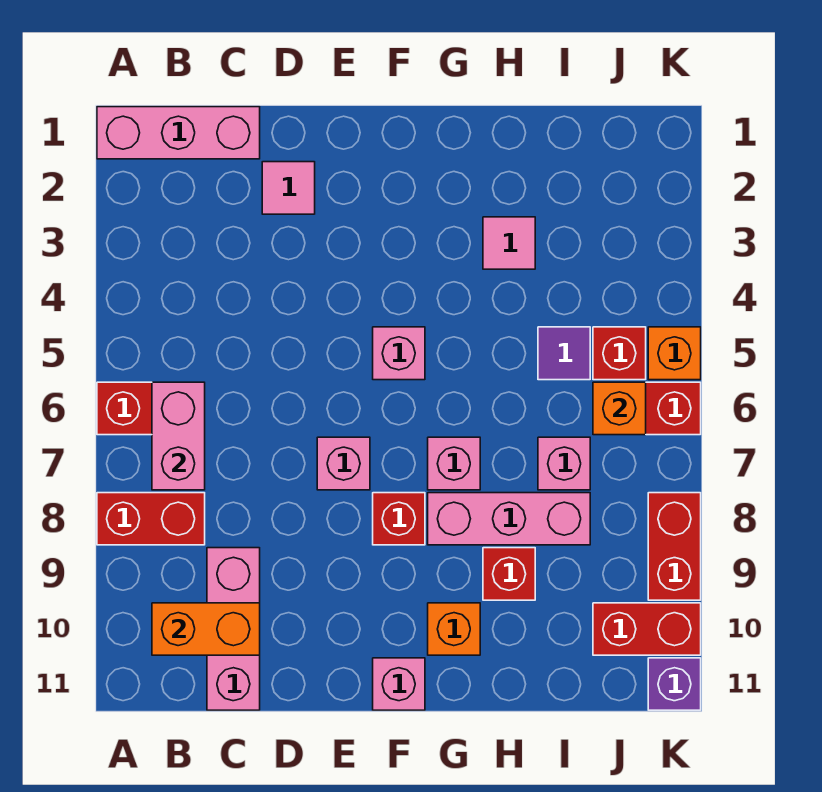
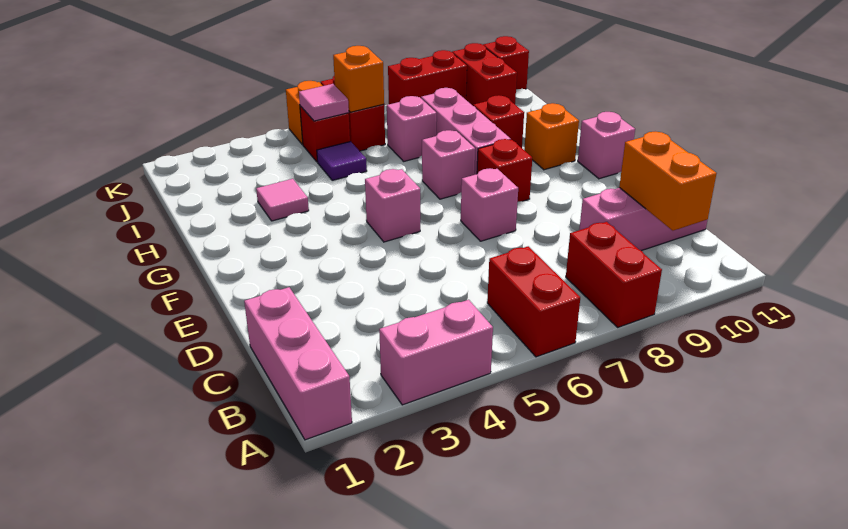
pink 1x2 brick [152,382,205,490] -> pink 1x2 brick moved to [379,300,493,405]
pink 1x1 tile [262,162,315,214] -> pink 1x1 tile moved to [299,84,349,121]
purple 1x1 brick [648,658,701,710] -> red 1x1 brick [483,36,529,89]

